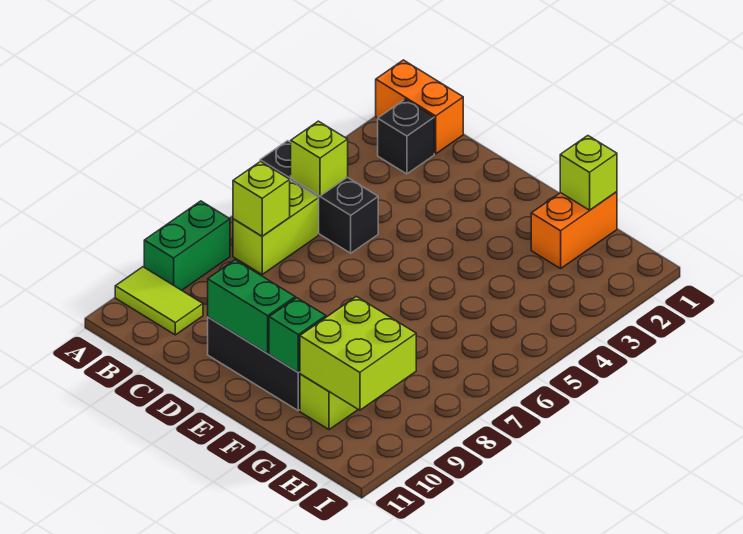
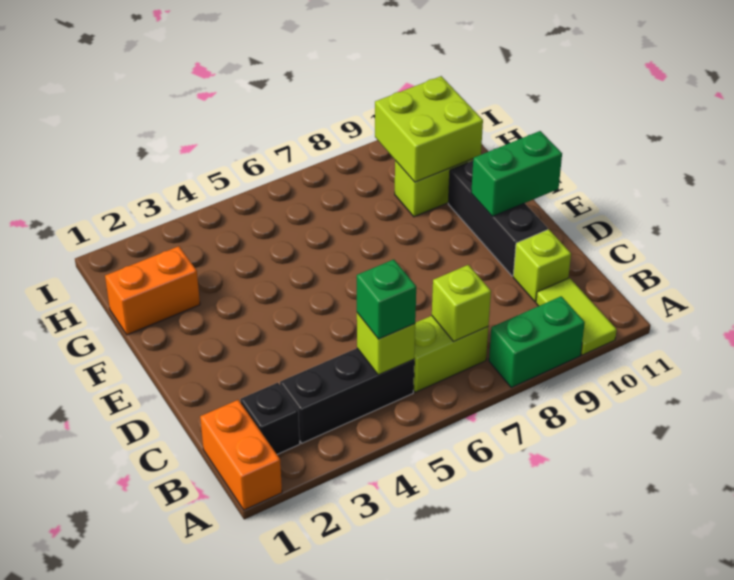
black 1x3 brick [260,141,378,253] -> black 1x3 brick turned to [280,348,414,443]
green 1x2 brick [208,260,295,354] -> green 1x2 brick turned to [471,131,562,216]
green 1x1 brick [269,298,326,372] -> green 1x1 brick moved to [357,259,416,339]
lime 1x1 brick [560,136,617,210] -> lime 1x1 brick moved to [513,229,571,302]

